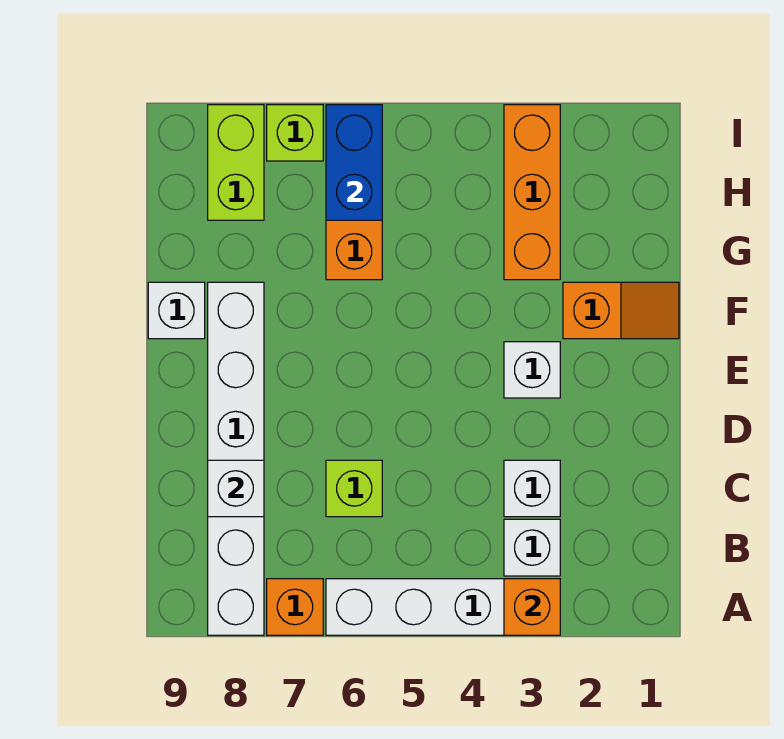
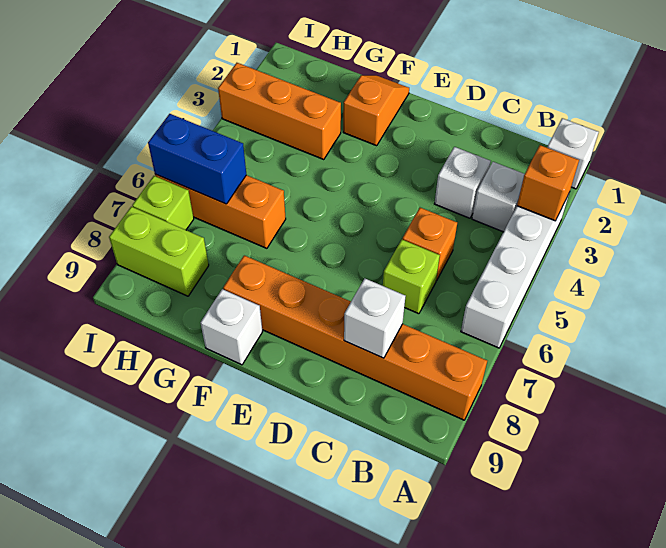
orange 1x1 brick [267,579,323,635] -> orange 1x1 brick moved to [402,208,457,281]
white 1x6 brick [208,282,264,635] -> orange 1x6 brick [223,255,487,420]
white 1x1 brick [504,342,560,398] -> white 1x1 brick moved to [547,118,599,189]

